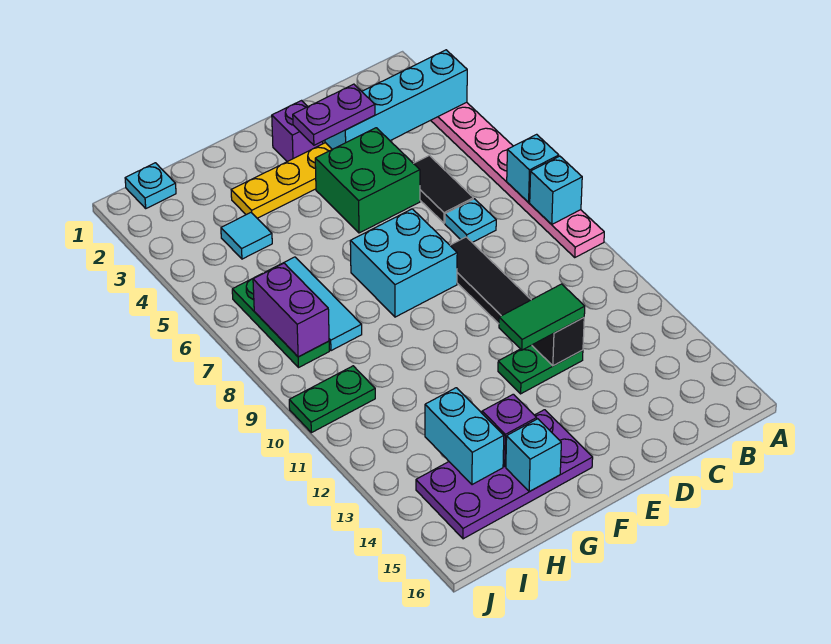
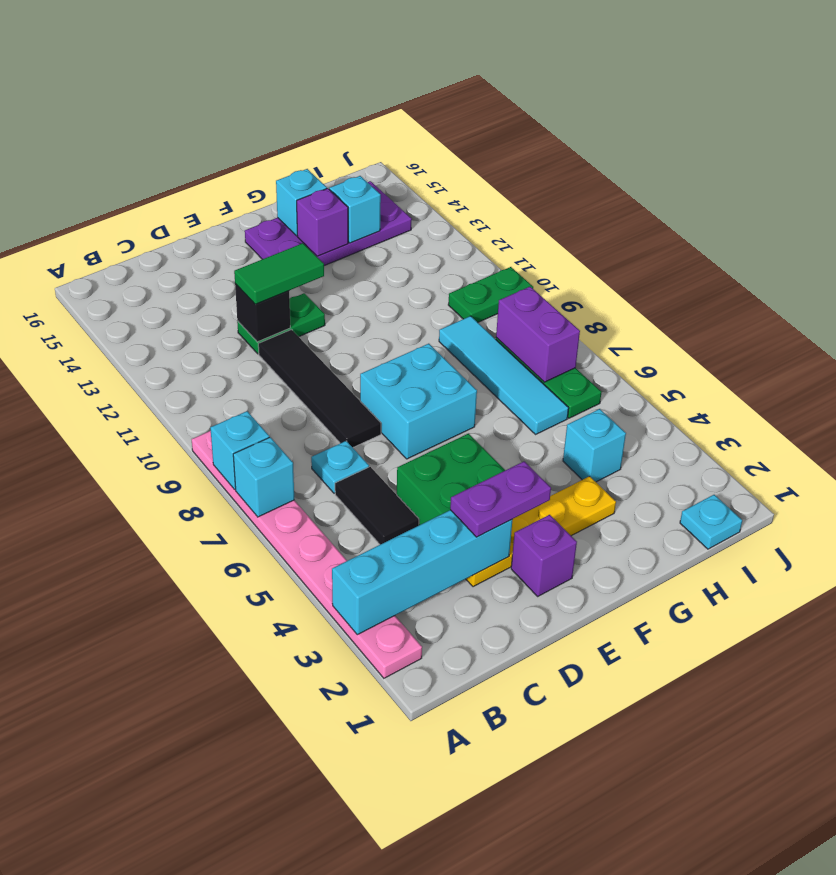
cyan 1x1 tile [221,213,272,259] -> cyan 1x1 brick [563,409,626,482]
cyan 1x3 tile [265,257,362,351] -> cyan 1x4 tile [439,316,569,434]
cyan 1x2 brick [425,388,504,485] -> cyan 1x1 brick [329,176,381,243]

